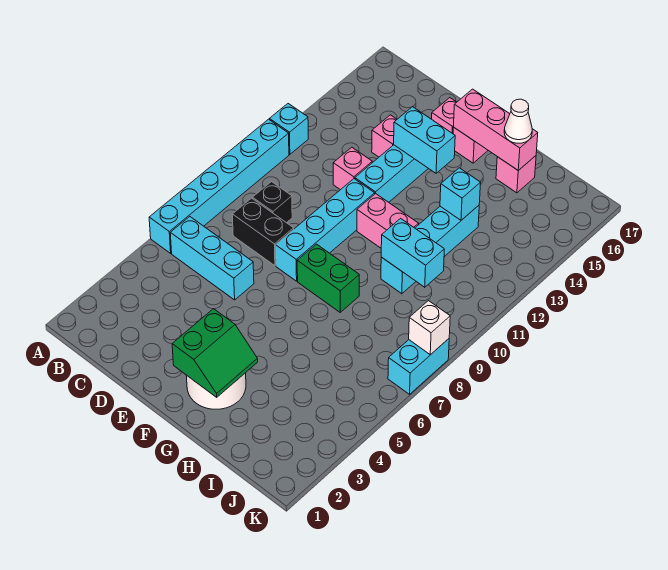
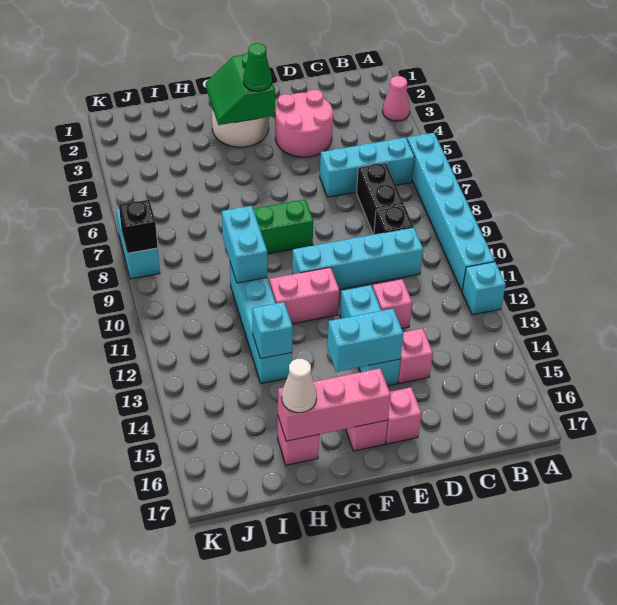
none -> pink 1x1 cone [382,76,410,121]
black 1x2 brick [232,198,294,266] -> black 1x2 brick turned to [357,163,404,235]
none -> pink 2x2 round brick [275,90,333,157]
cyan 1x4 brick [276,179,375,281] -> cyan 1x4 brick turned to [292,227,423,289]
none -> green 1x1 cone [243,43,272,91]
cyan 1x2 brick [381,218,444,287] -> cyan 1x2 brick turned to [222,206,267,283]
white 1x1 brick [409,301,450,355] -> black 1x1 brick [119,200,158,253]

